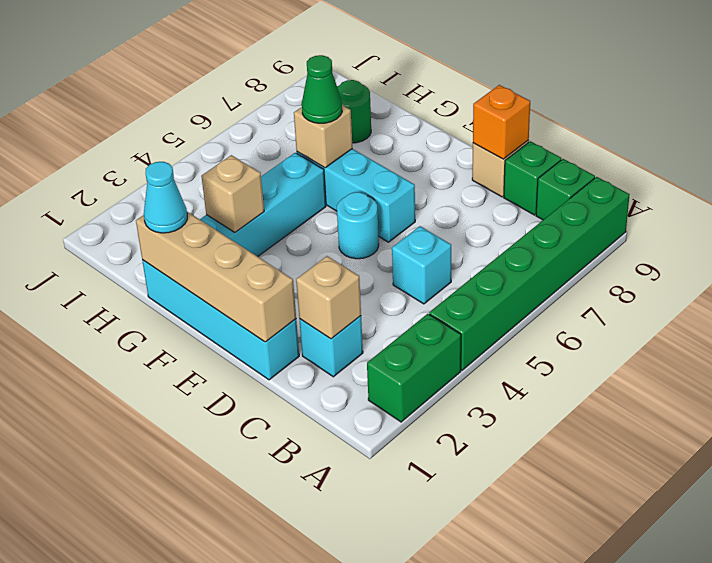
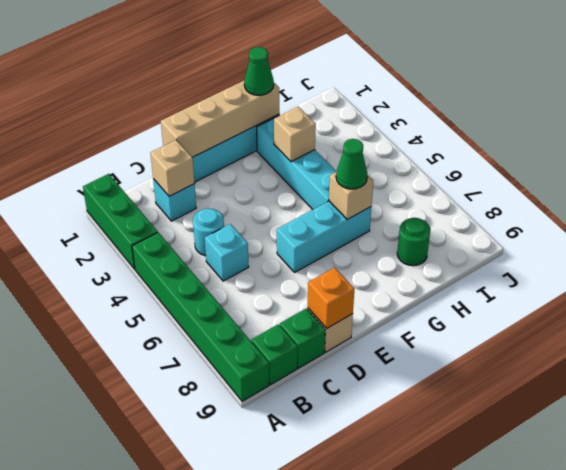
green 1x2 brick [367,314,461,422] -> green 1x3 brick [83,174,158,269]
cyan 1x1 round brick [337,192,379,259] -> cyan 1x1 round brick moved to [193,208,224,256]
cyan 1x1 cone [144,162,187,233] -> green 1x1 cone [244,47,274,95]

